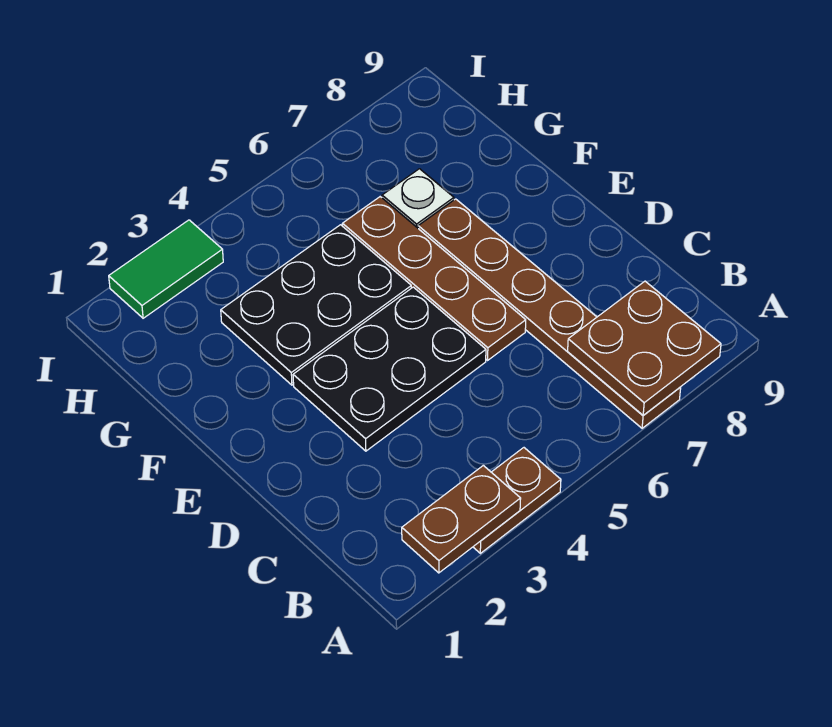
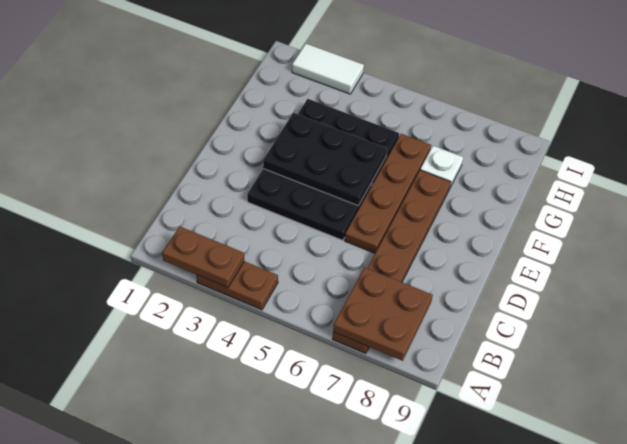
none -> black 2x3 plate [263,113,387,206]
green 1x2 tile [109,220,223,318] -> white 1x2 tile [292,44,364,94]

